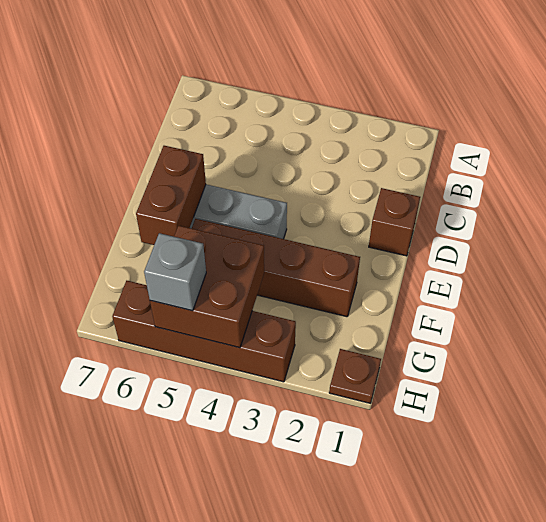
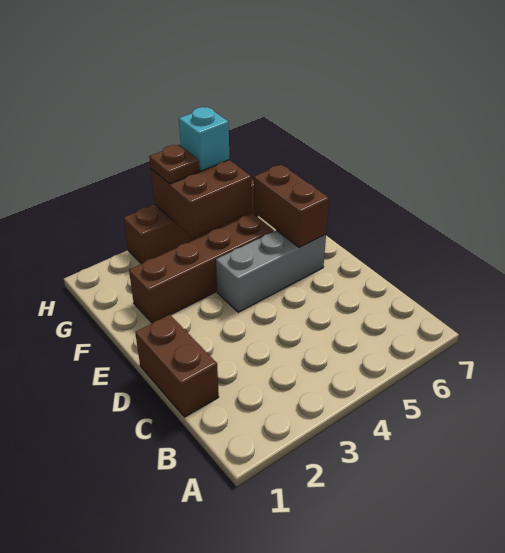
brown 1x1 brick [369,188,420,256] -> brown 1x2 brick [135,315,219,417]
brown 1x1 plate [329,349,381,403] -> brown 1x1 plate moved to [149,145,199,184]
grey 1x1 brick [144,233,206,311] -> cyan 1x1 brick [179,107,229,171]

